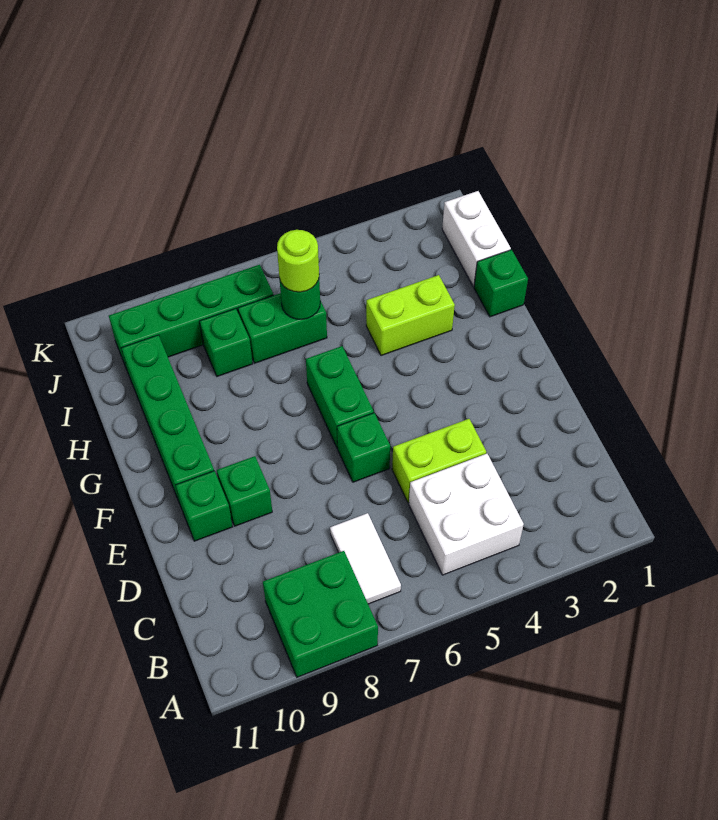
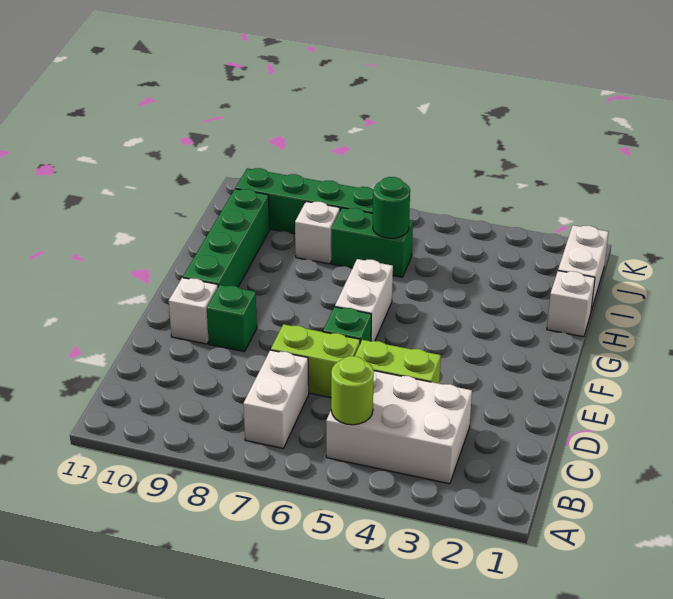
green 2x2 brick [263,551,378,677] -> none
white 2x2 brick [409,454,524,575] -> white 2x3 brick [326,370,472,484]
white 1x2 tile [330,513,401,604] -> white 1x2 brick [243,350,309,448]
green 1x1 brick [176,471,233,541] -> white 1x1 brick [169,278,218,344]
green 1x2 brick [306,346,374,448] -> white 1x2 brick [335,259,393,341]
green 1x1 brick [474,250,528,317] -> white 1x1 brick [547,271,595,337]
lime 1x2 brick [366,275,455,356] -> lime 1x2 brick moved to [271,324,360,398]
lime 1x1 round brick [277,230,319,292] -> lime 1x1 round brick moved to [331,356,374,425]
green 1x1 brick [199,309,253,376] -> white 1x1 brick [295,201,340,264]

